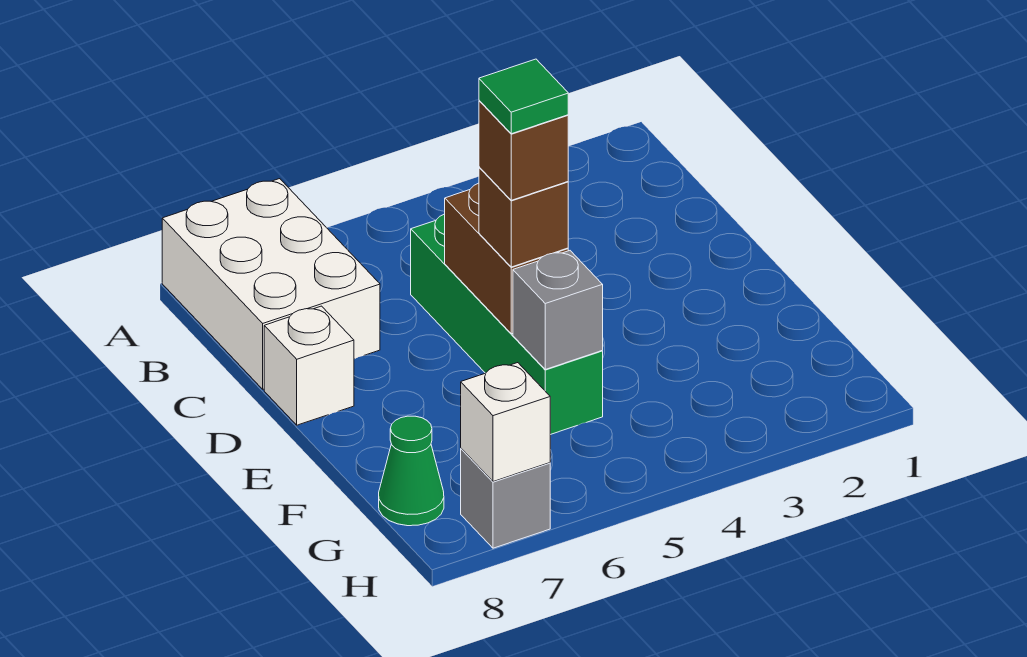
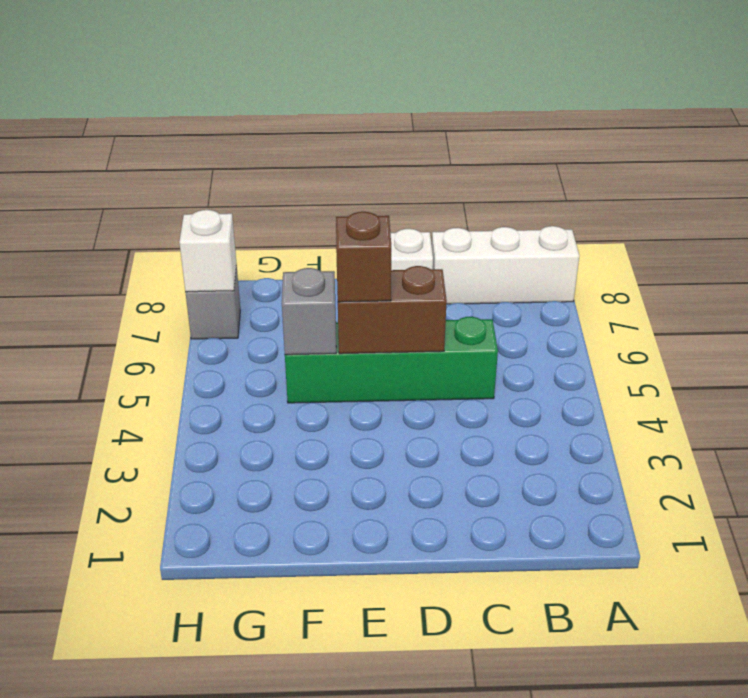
white 2x3 brick [162,179,380,389] -> white 1x3 brick [432,226,579,304]
brown 1x1 brick [479,101,568,200] -> none
green 1x1 tile [479,59,568,134] -> none
green 1x1 cone [379,416,444,526] -> none

